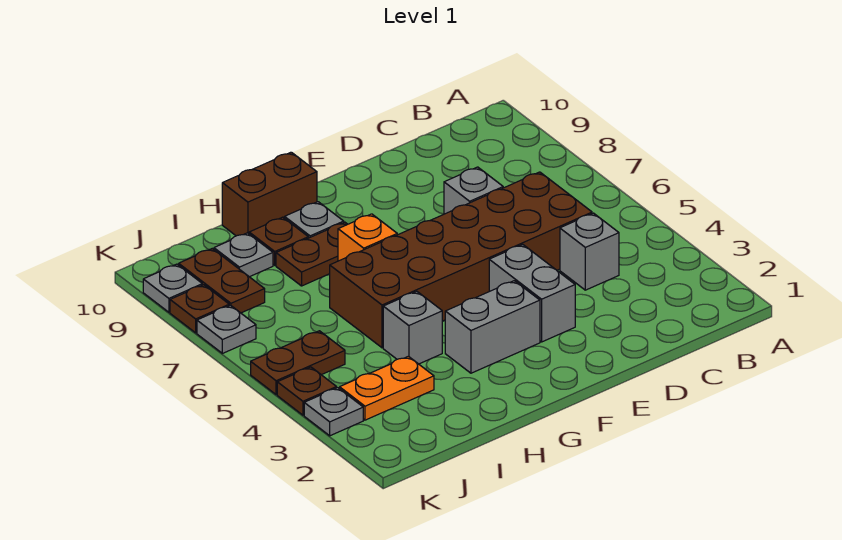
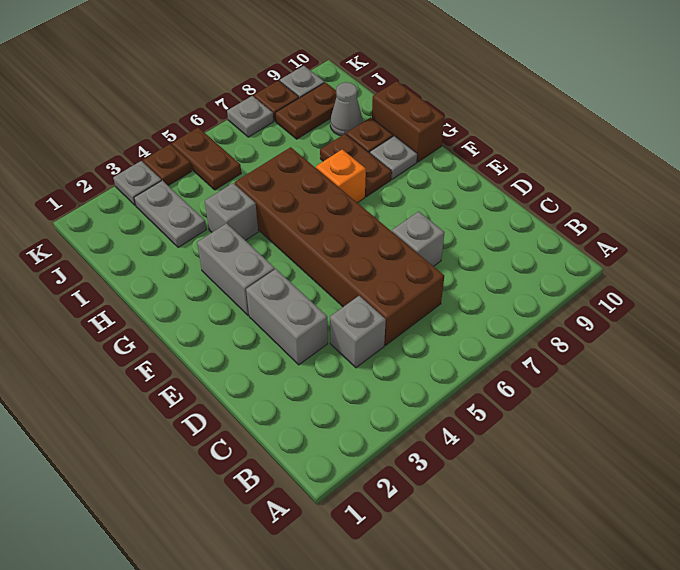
grey 1x2 brick [489,244,575,342] -> grey 1x2 brick turned to [246,269,328,365]
orange 1x2 plate [340,356,434,420] -> grey 1x2 plate [134,181,206,248]
grey 1x1 plate [214,233,273,277] -> grey 1x1 cone [330,82,363,136]

